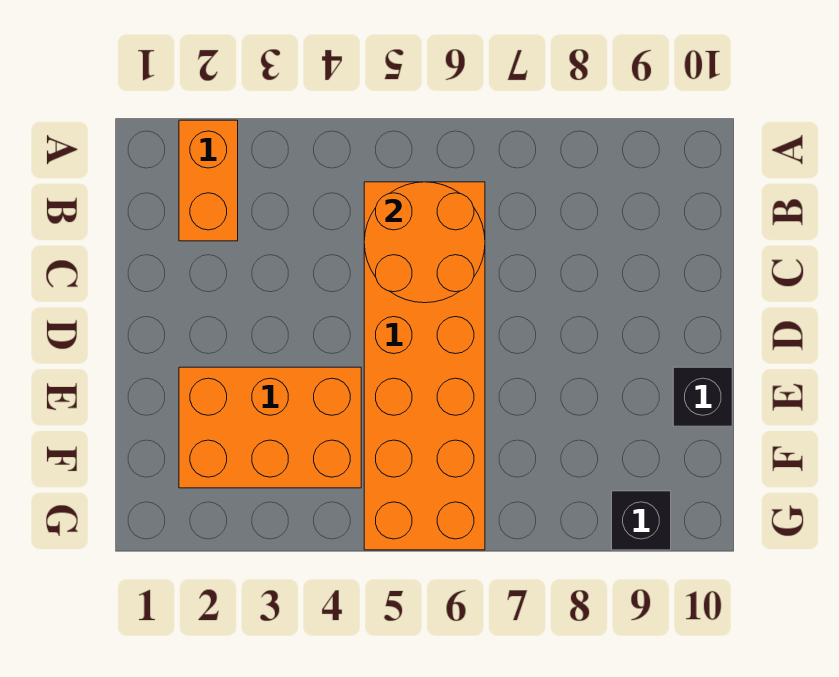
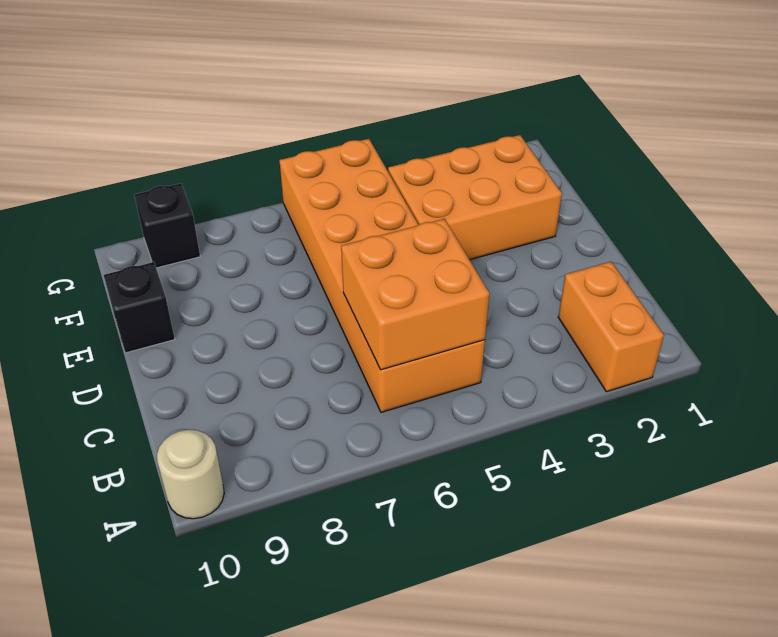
none -> tan 1x1 round brick [157,430,224,519]
orange 2x2 round brick [364,182,485,303] -> orange 2x2 brick [341,219,489,370]

